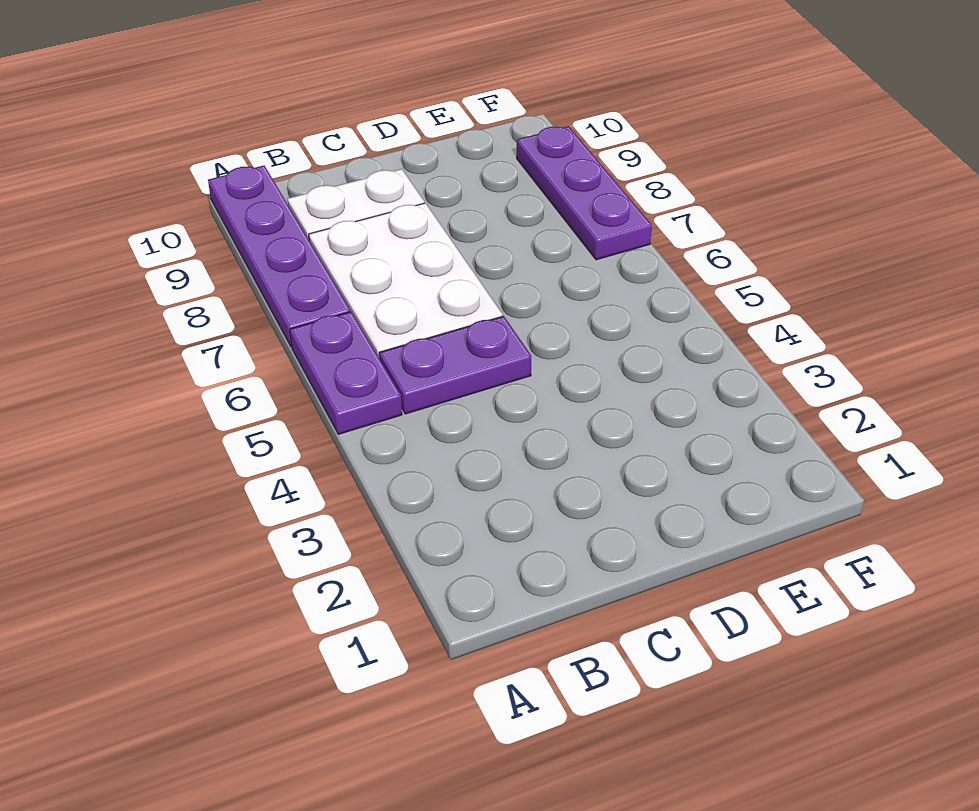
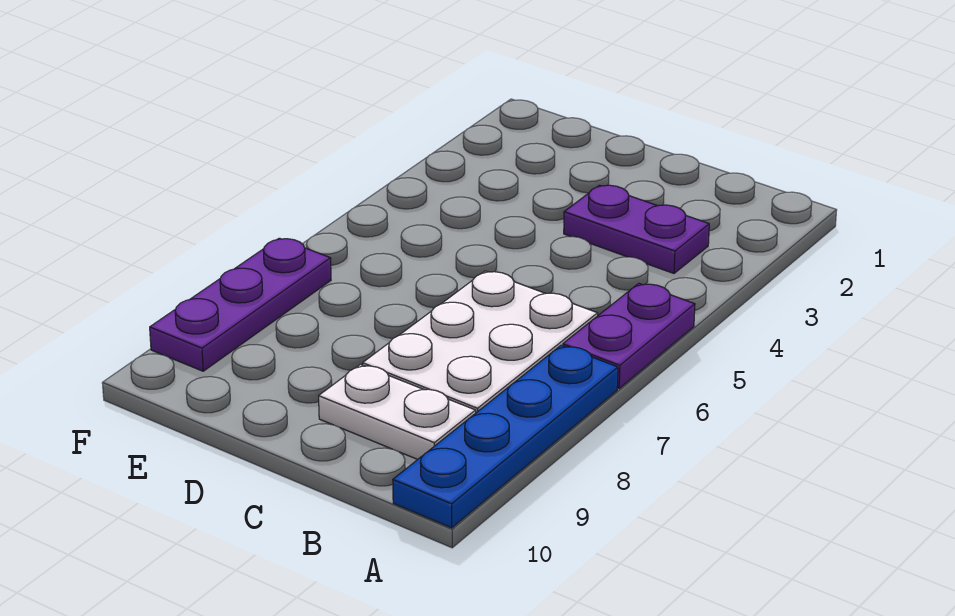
purple 1x4 plate [208,166,350,347] -> blue 1x4 plate [393,346,618,528]
purple 1x2 plate [379,316,531,414] -> purple 1x2 plate moved to [564,185,709,273]

